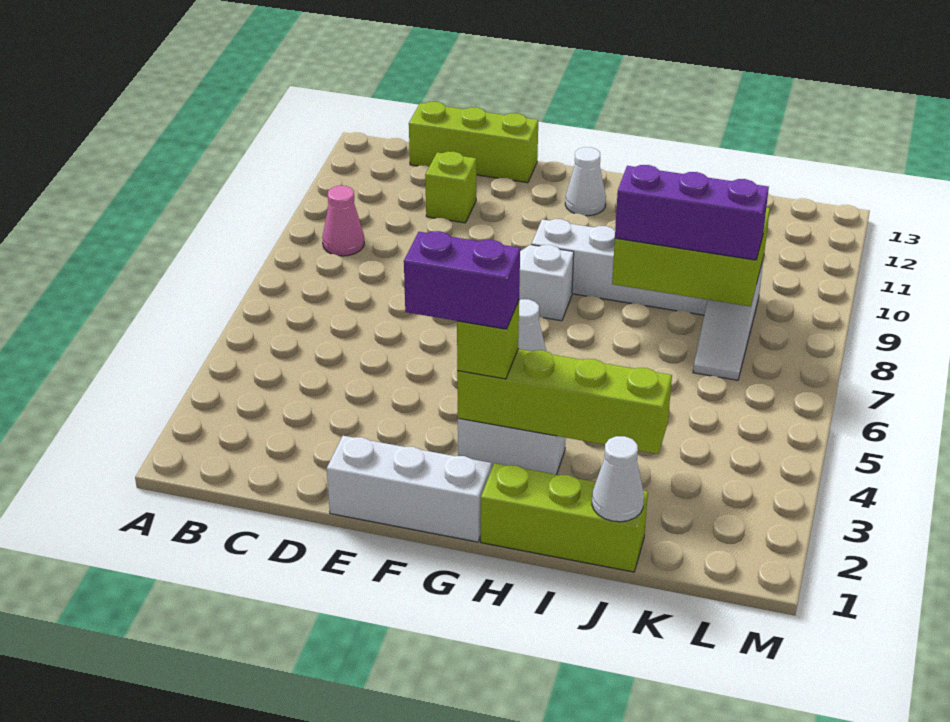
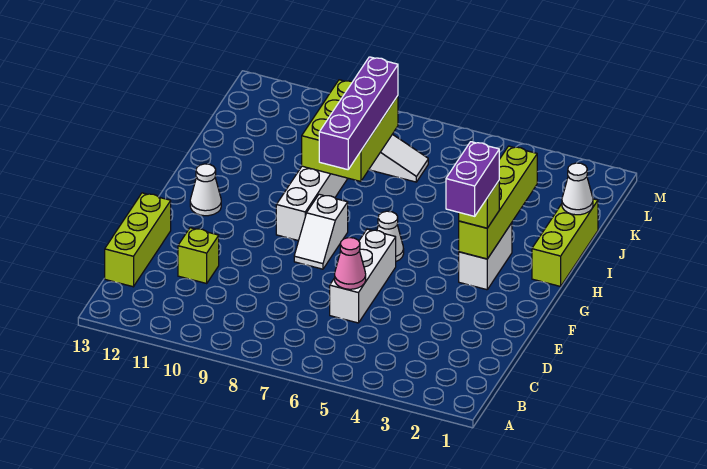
pink 1x1 cone [322,186,364,256] -> pink 1x1 cone moved to [335,238,366,289]
white 1x3 brick [327,436,491,542] -> white 1x3 brick moved to [330,229,396,323]
purple 1x3 brick [615,165,769,260] -> purple 1x4 brick [319,57,398,170]

